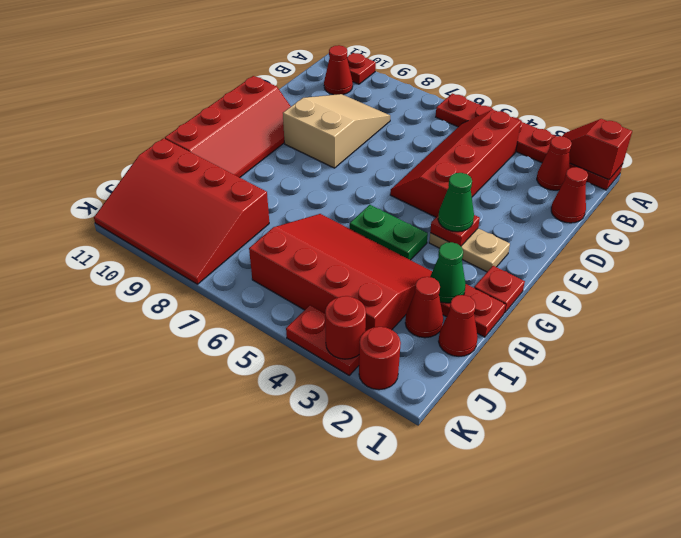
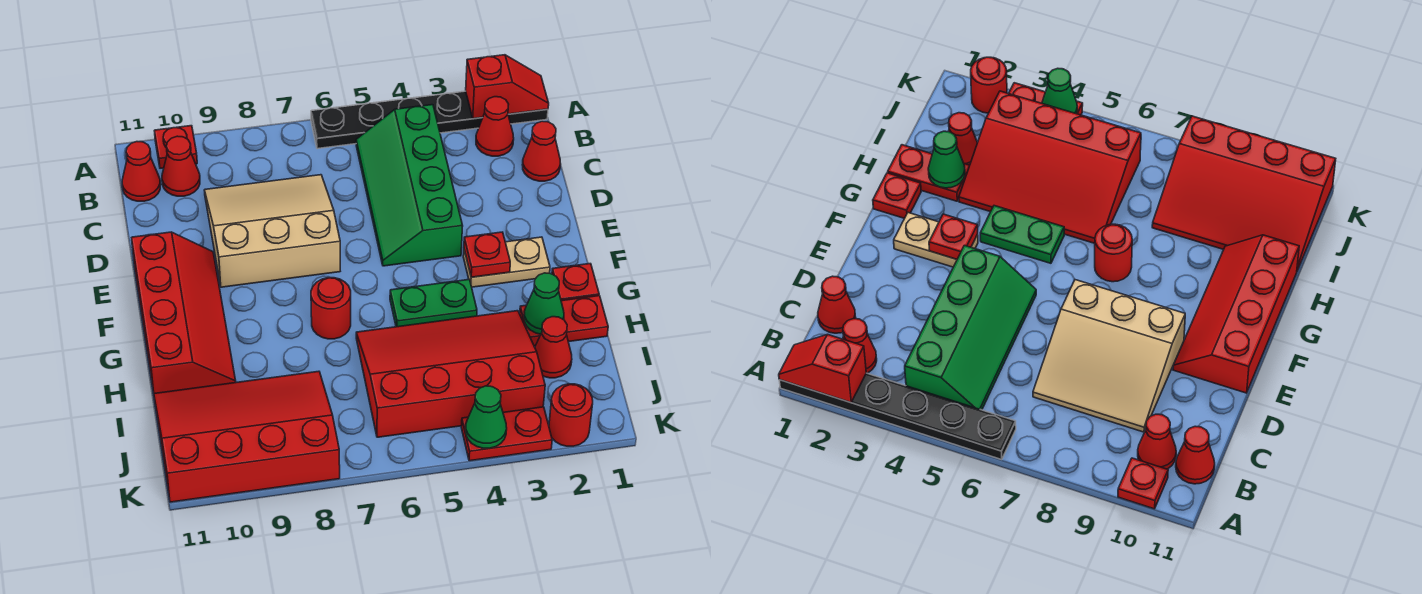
red 1x6 plate [436,93,623,190] -> black 1x6 plate [311,91,548,149]
red 1x2 slope [563,119,632,180] -> red 1x2 slope turned to [466,55,549,119]
red 2x4 slope [390,110,521,217] -> green 2x4 slope [356,105,463,266]
tan 2x3 slope [283,94,390,168] -> tan 3x3 slope [204,175,340,287]
green 1x1 cone [438,173,474,232] -> green 1x1 cone moved to [466,386,507,448]
red 1x1 cone [439,295,478,356] -> red 1x1 cone moved to [122,142,161,201]
red 3x4 slope [94,138,269,284] -> red 3x4 slope turned to [154,371,340,502]
red 1x1 round brick [325,296,366,359] -> red 1x1 round brick moved to [311,278,351,339]

